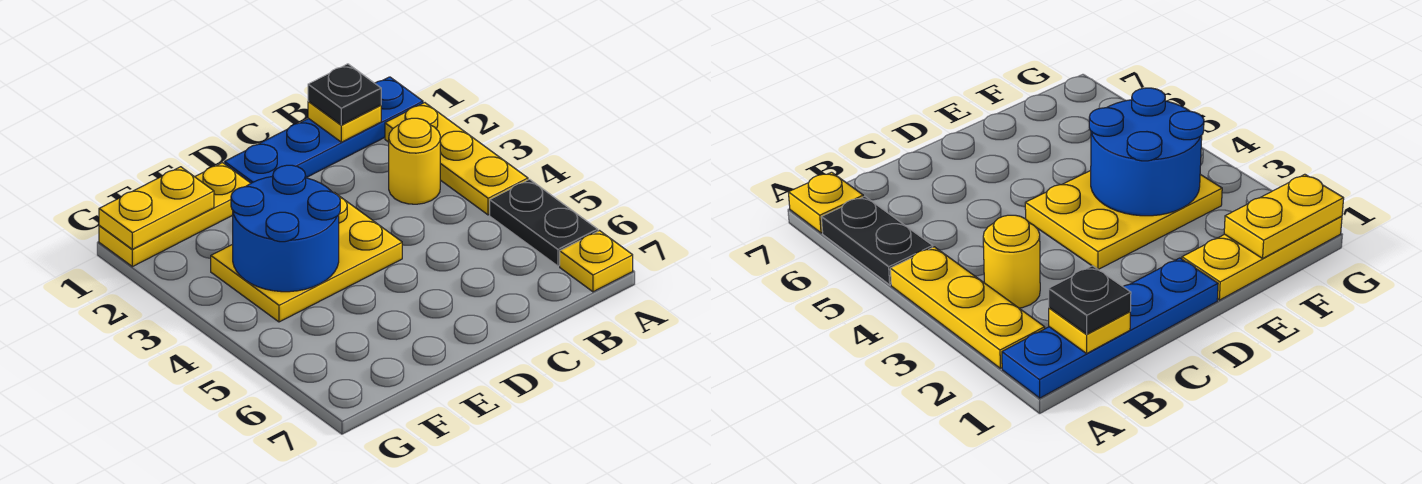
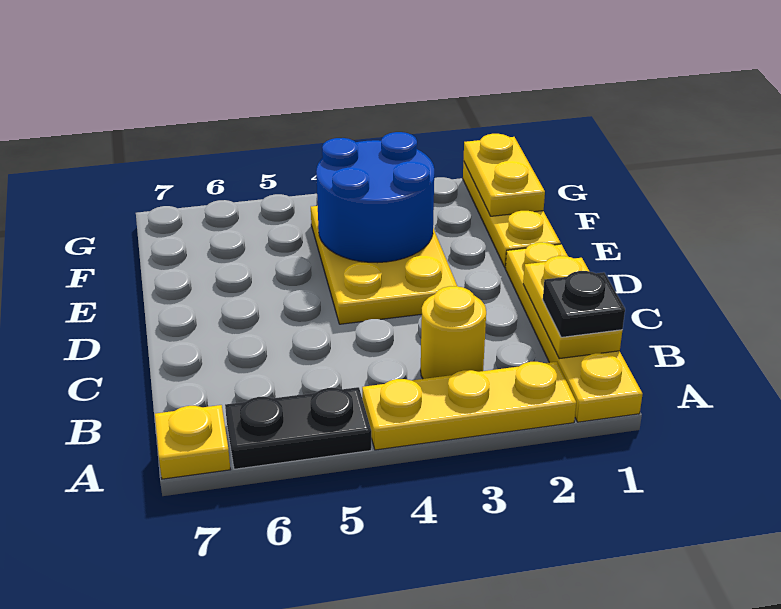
blue 1x4 plate [225,77,423,183] -> yellow 1x4 plate [505,242,643,422]
yellow 1x1 plate [308,101,381,142] -> yellow 1x2 plate [523,256,622,359]

